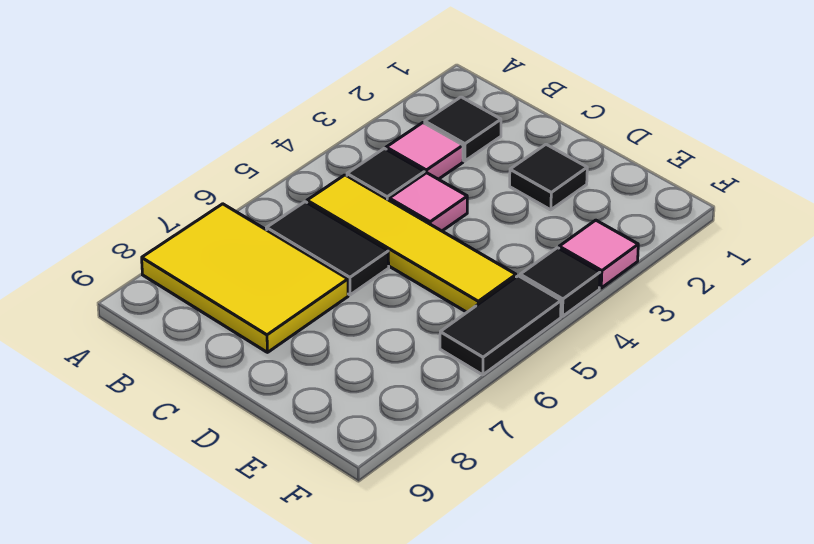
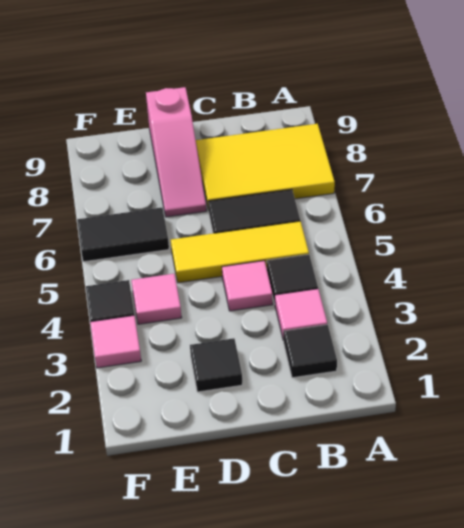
yellow 1x4 tile [307,175,516,312] -> yellow 1x3 tile [171,221,309,283]
none -> pink 1x3 slope [146,87,206,217]
none -> pink 1x1 tile [131,274,182,324]
black 1x2 tile [440,276,561,375] -> black 1x2 tile turned to [77,208,169,262]

